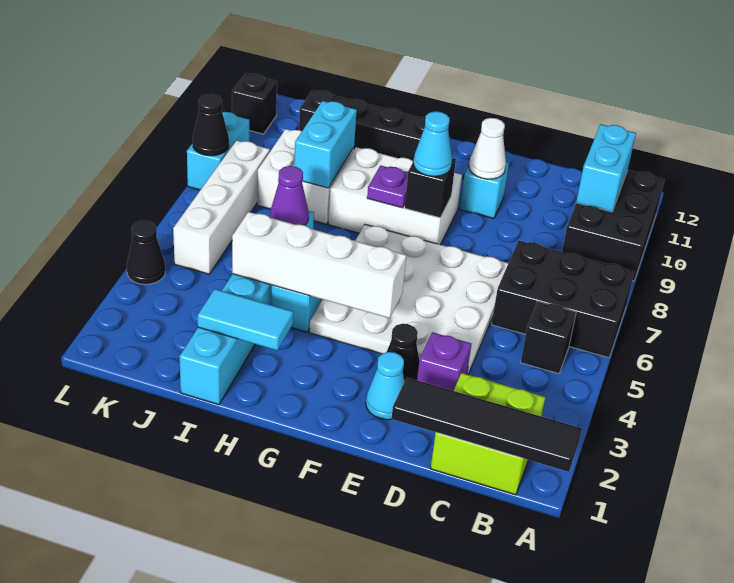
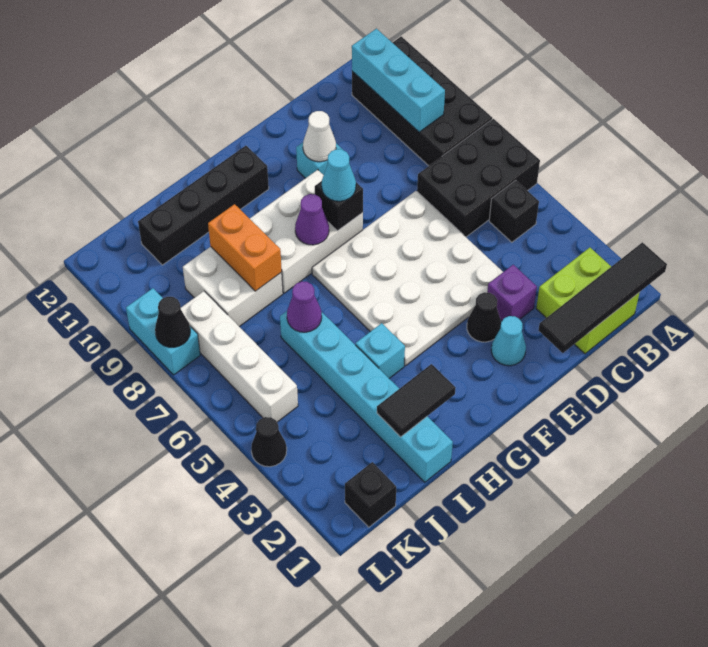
black 2x3 brick [562,170,665,281] -> black 2x4 brick [352,36,492,166]
cyan 1x2 brick [576,124,636,212] -> cyan 1x3 brick [352,29,445,132]
white 1x4 brick [232,212,406,318] -> none
purple 1x1 plate [367,166,408,208] -> purple 1x1 cone [295,194,329,245]
cyan 1x2 tile [198,289,293,350] -> black 1x2 tile [377,364,455,437]
cyan 1x2 brick [294,101,357,188] -> orange 1x2 brick [208,204,282,291]
black 1x1 brick [232,73,277,134] -> black 1x1 brick moved to [345,462,396,527]

